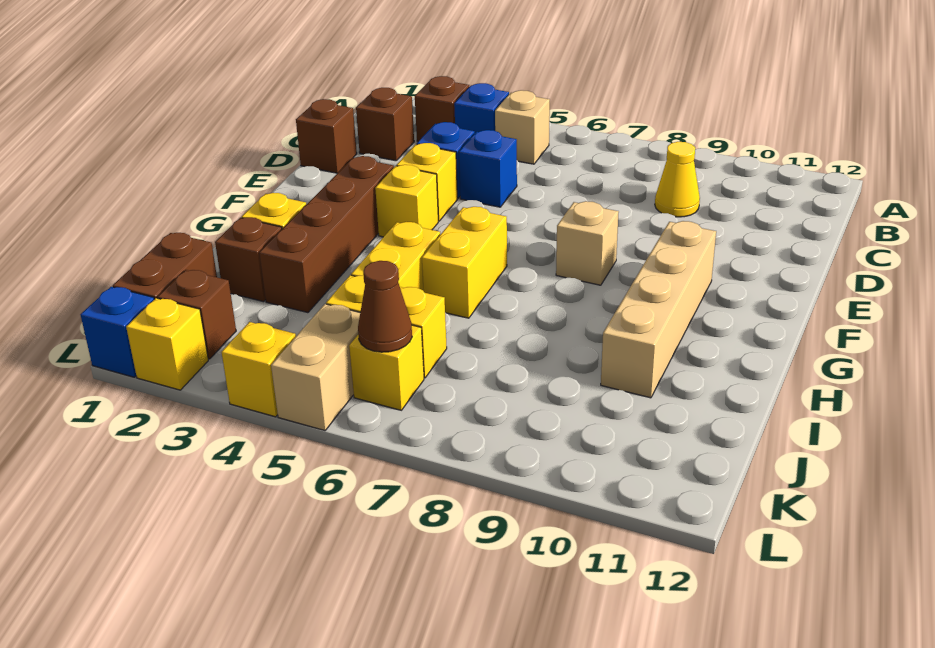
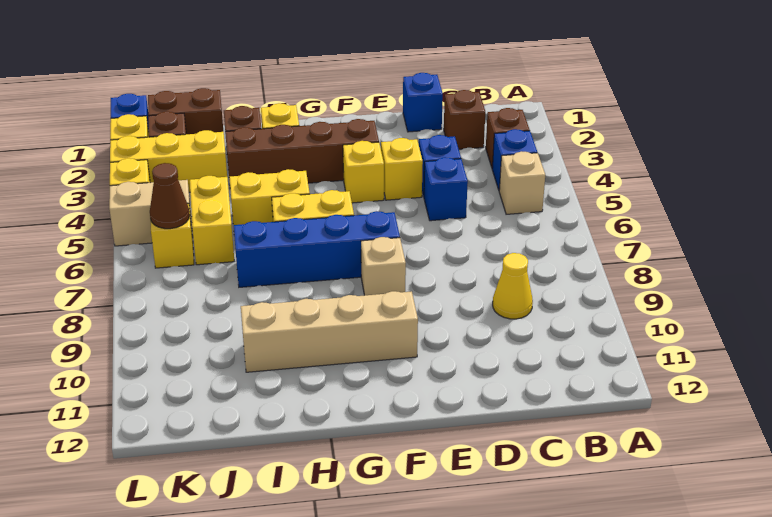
brown 1x1 brick [296,99,357,173] -> blue 1x1 brick [403,73,443,132]
none -> blue 1x4 brick [233,211,400,287]
none -> yellow 1x3 brick [110,130,227,192]

